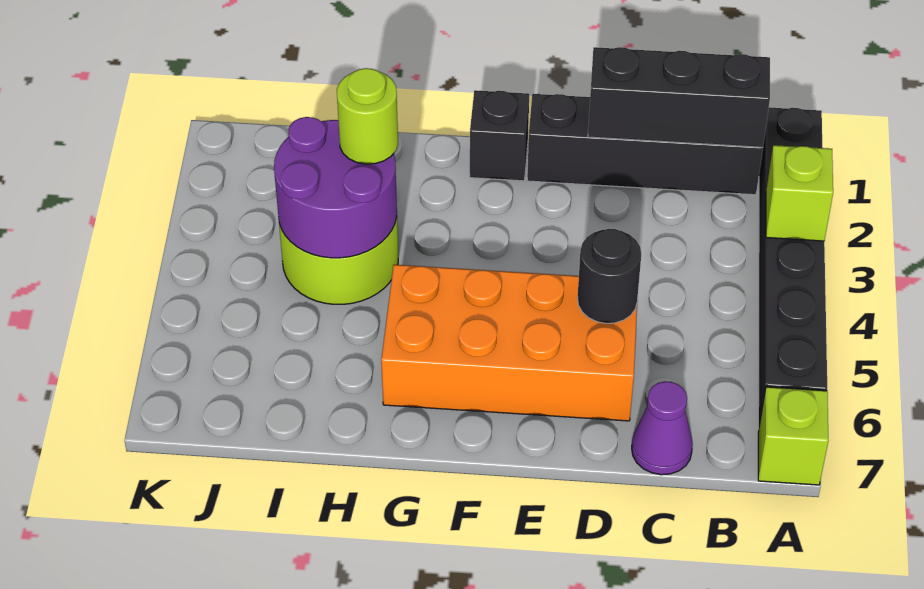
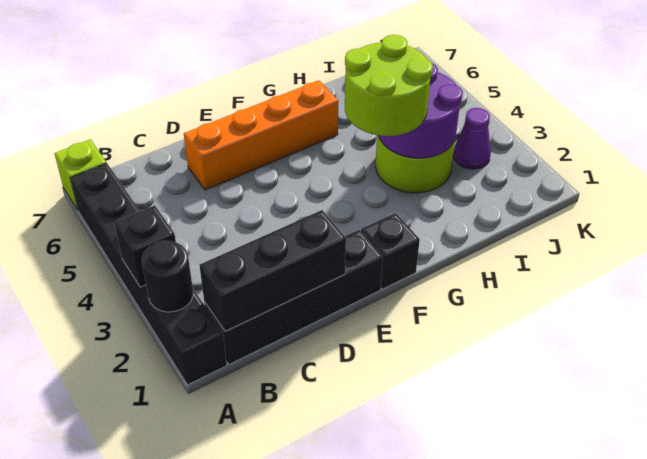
lime 1x1 brick [766,145,833,241] -> black 1x1 brick [114,206,176,287]
purple 1x1 cone [632,381,693,475] -> purple 1x1 cone moved to [453,108,491,169]
orange 2x4 brick [381,265,637,421] -> orange 1x4 brick [184,80,338,190]
black 1x1 round brick [578,229,641,323] -> black 1x1 round brick moved to [142,241,193,312]
lime 1x1 round brick [337,68,398,164] -> lime 2x2 round brick [345,35,433,136]

